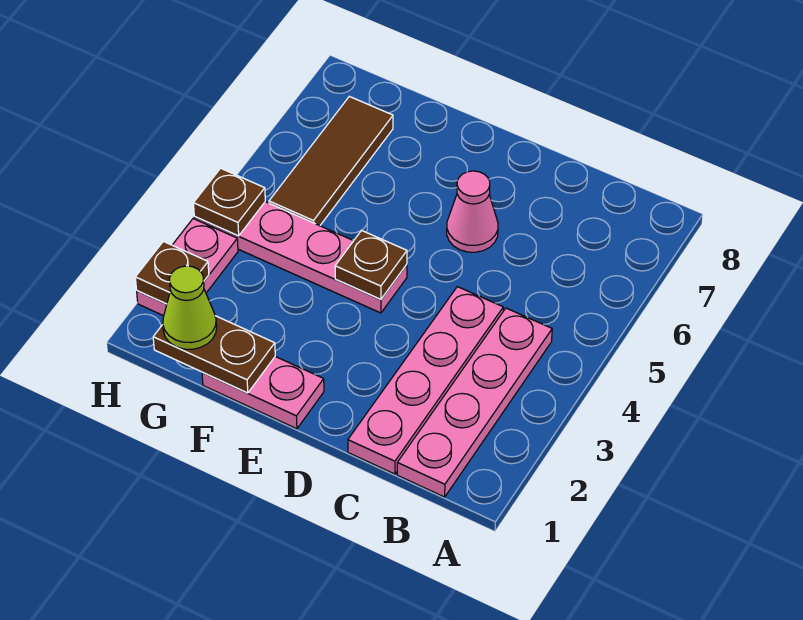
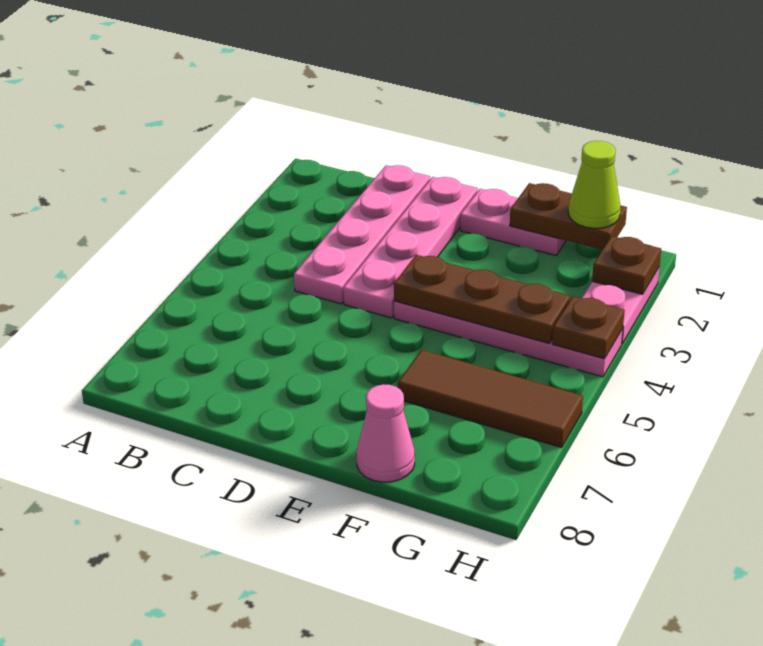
pink 1x4 plate [397,308,552,497] -> pink 1x4 plate moved to [343,177,478,318]
pink 1x1 cone [447,171,498,252] -> pink 1x1 cone moved to [356,384,415,482]
brown 1x1 plate [335,230,407,299] -> brown 1x3 plate [394,255,570,344]
brown 1x3 tile [269,96,393,226] -> brown 1x3 tile turned to [398,350,583,448]

